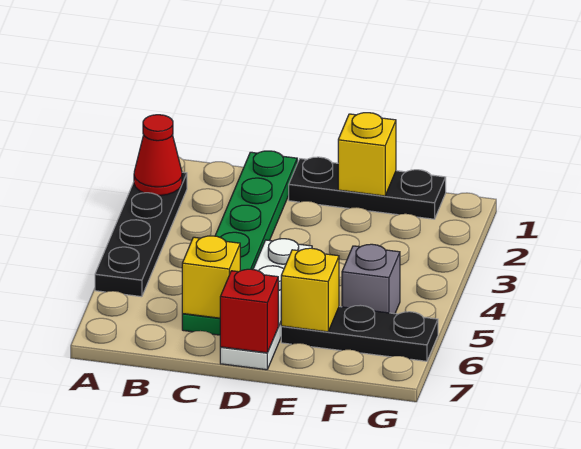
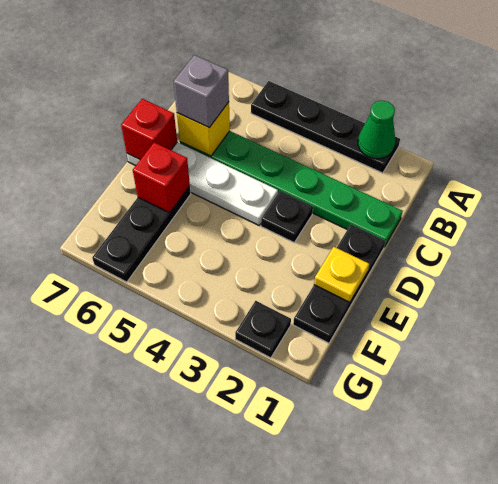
red 1x1 cone [134,115,182,195] -> green 1x1 cone [358,101,395,159]
none -> black 1x1 plate [261,191,313,242]
yellow 1x1 brick [338,113,396,196] -> yellow 1x1 plate [314,247,369,302]
yellow 1x1 brick [281,248,339,332] -> red 1x1 brick [133,142,190,213]
grey 1x1 brick [342,244,400,314] -> grey 1x1 brick moved to [174,55,229,128]
none -> black 1x1 plate [235,301,291,358]

